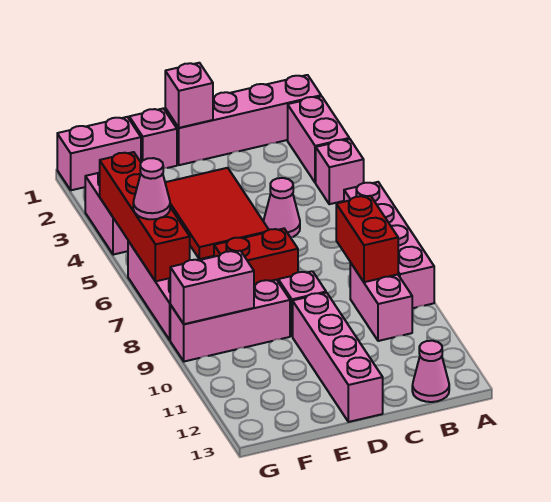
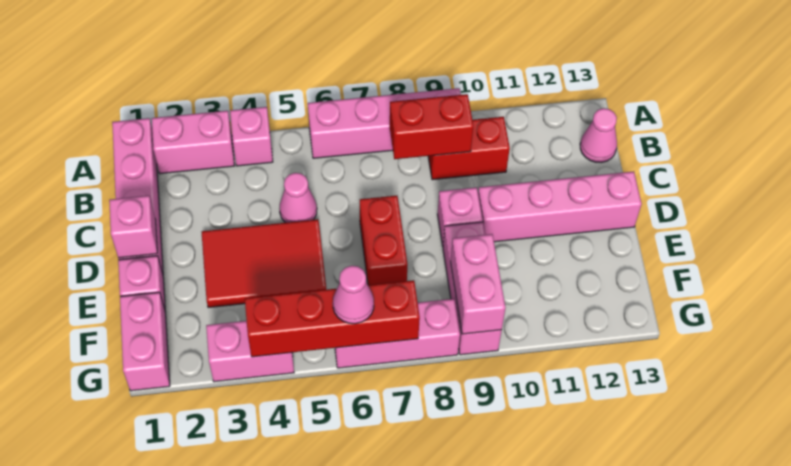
pink 1x2 brick [350,263,412,341] -> red 1x2 brick [428,117,510,180]

